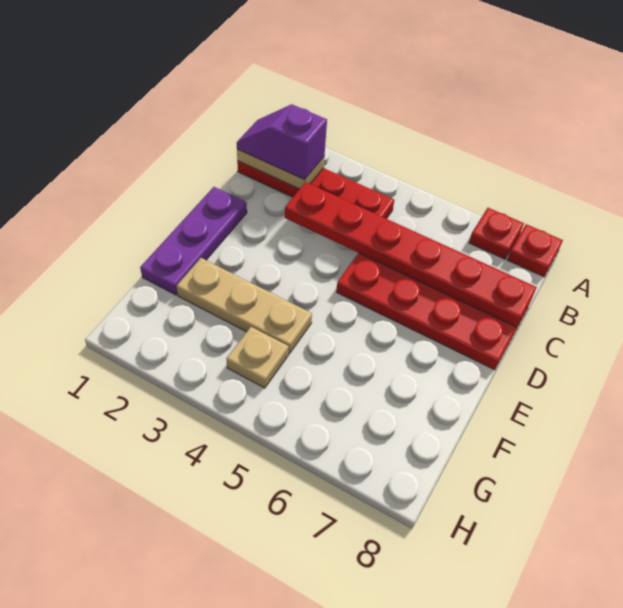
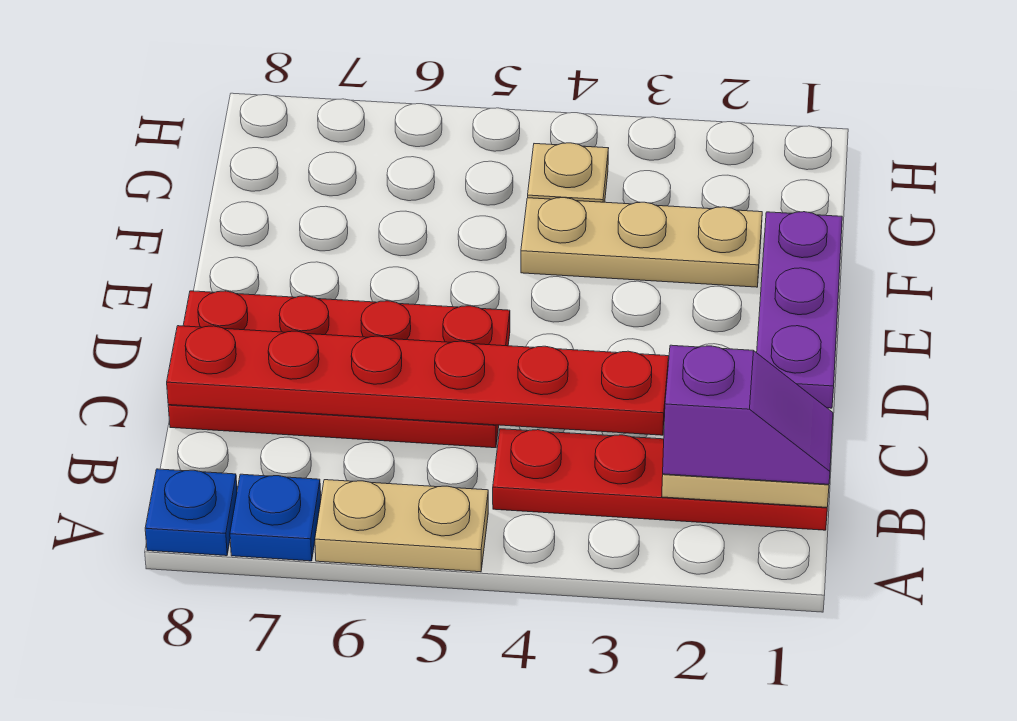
none -> tan 1x2 plate [315,480,488,572]
red 1x1 plate [469,208,524,259] -> blue 1x1 plate [230,474,321,561]
red 1x1 plate [507,224,563,277] -> blue 1x1 plate [145,469,237,556]

